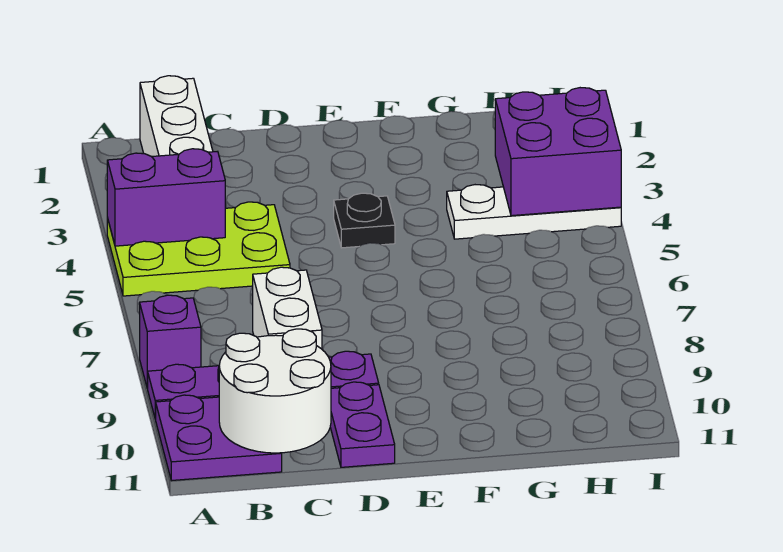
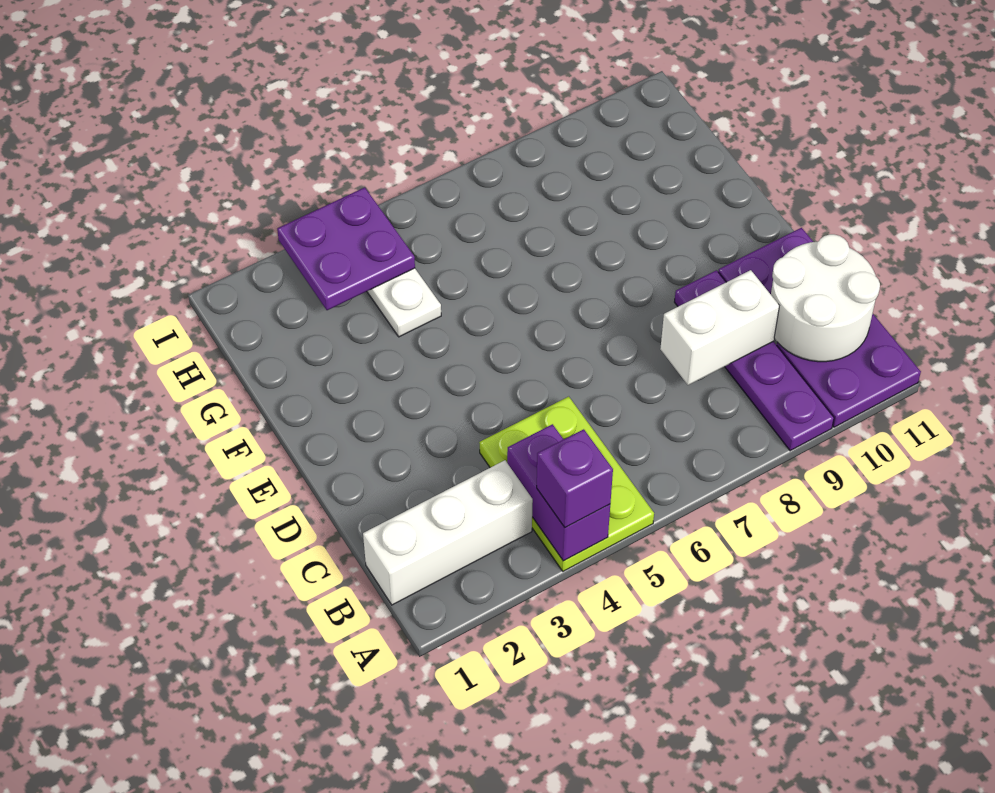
purple 1x1 brick [140,295,201,388] -> purple 1x1 brick moved to [537,429,613,528]
black 1x1 plate [334,193,395,248] -> none
purple 2x2 brick [495,88,621,216] -> purple 2x2 plate [277,187,415,310]

